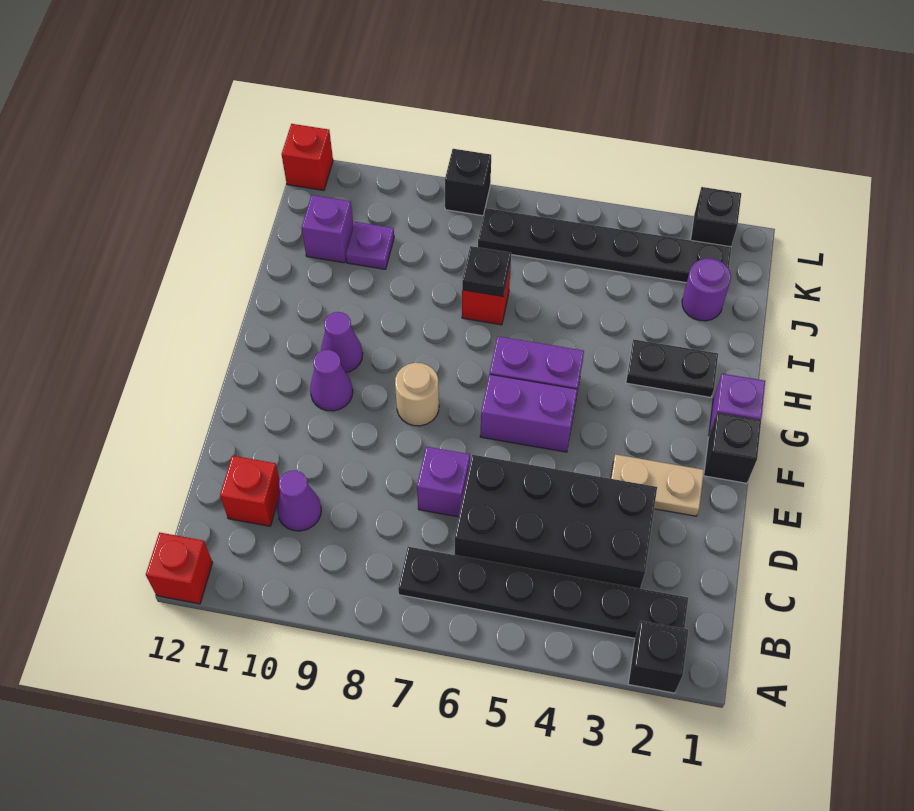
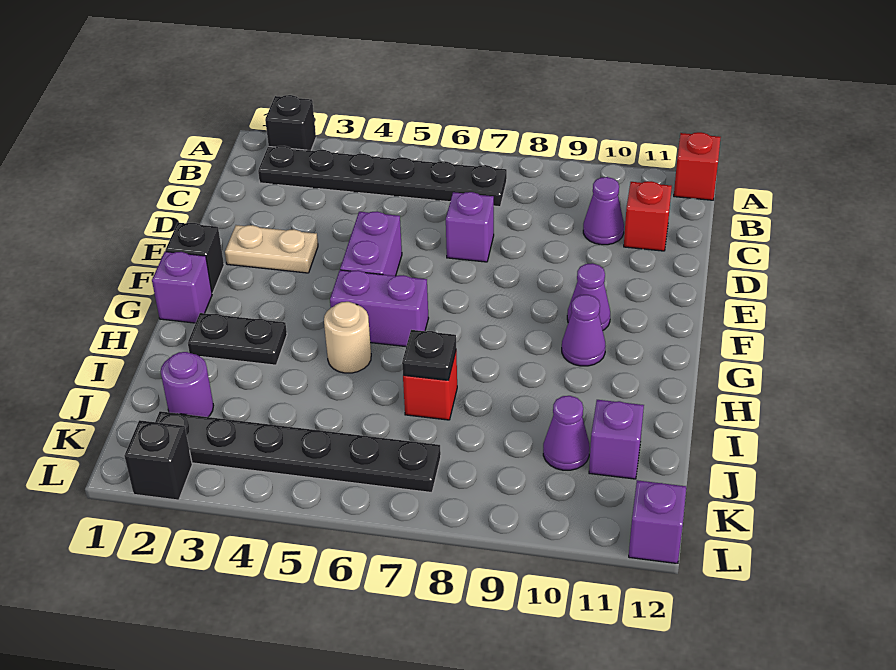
black 2x4 brick [455,455,657,589] -> none
purple 1x2 brick [480,374,577,452] -> purple 1x2 brick turned to [340,211,402,276]
tan 1x1 round brick [395,363,439,426] -> tan 1x1 round brick moved to [324,302,371,373]
purple 1x1 plate [346,222,394,269] -> purple 1x1 cone [543,396,590,470]
black 1x1 brick [445,149,491,216] -> none
red 1x1 brick [282,124,333,190] -> purple 1x1 brick [629,480,686,564]

